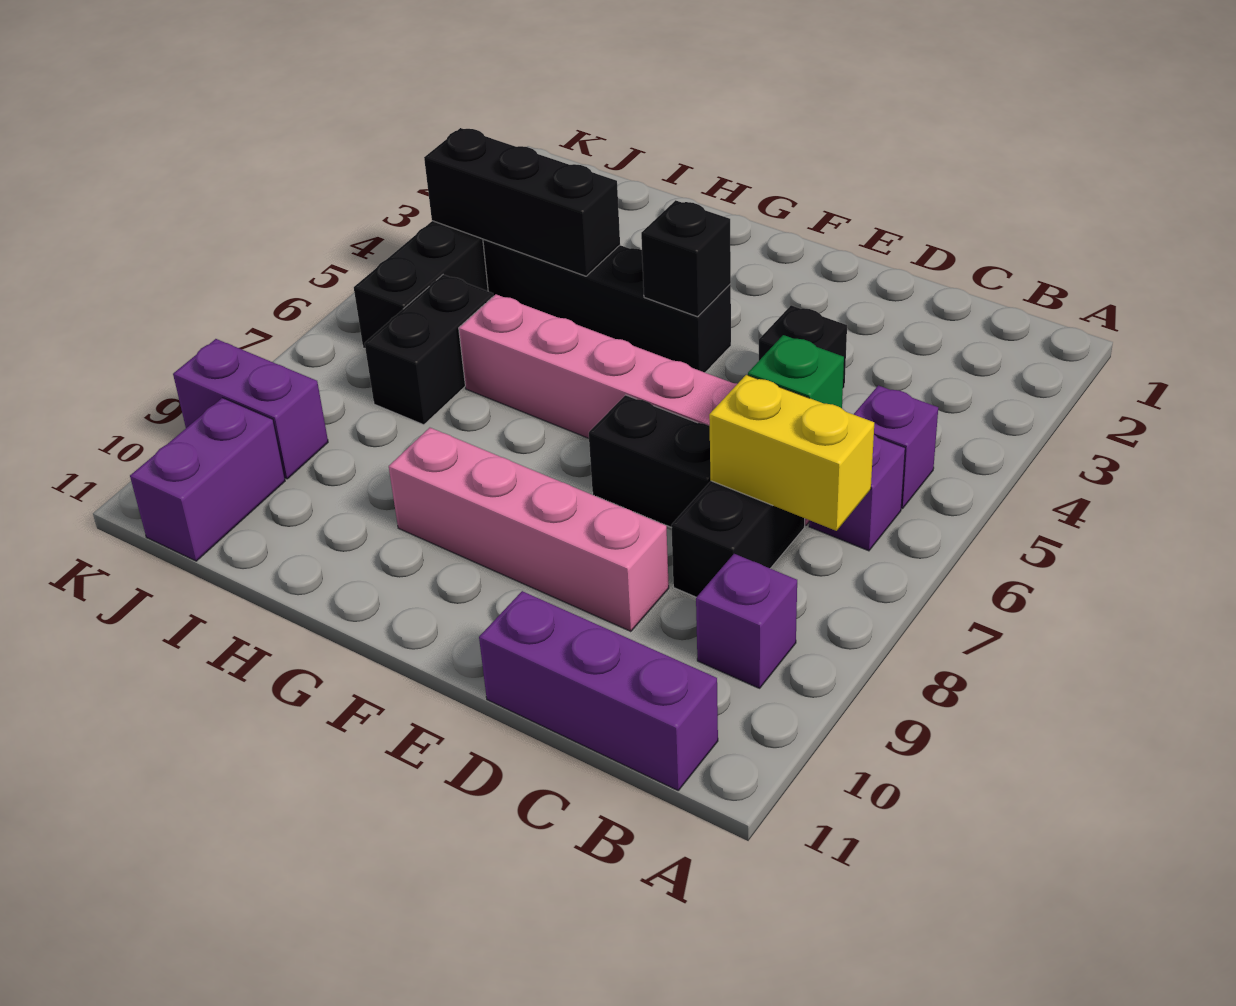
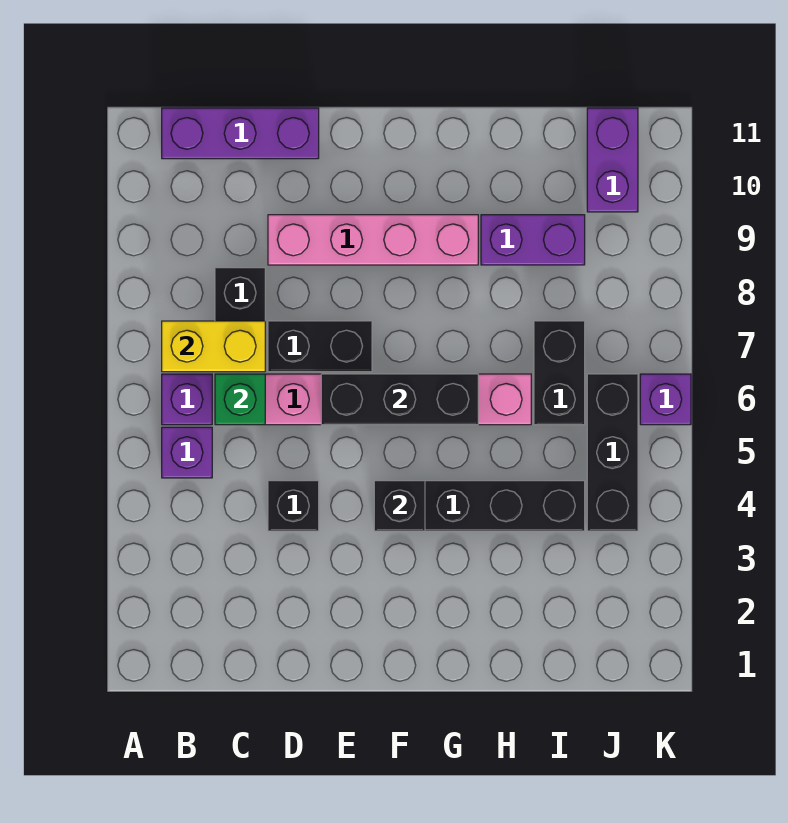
purple 1x1 brick [696,554,797,688] -> purple 1x1 brick moved to [640,374,691,425]
black 1x3 brick [424,128,620,276] -> black 1x3 brick moved to [321,374,478,425]
purple 1x2 brick [173,339,328,479] -> purple 1x2 brick moved to [481,215,585,265]

